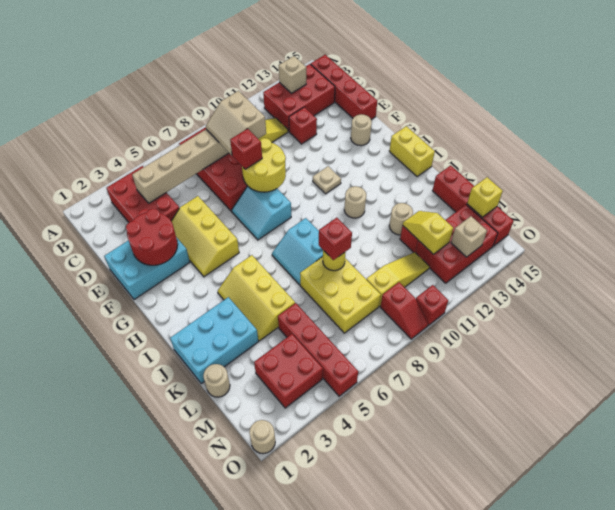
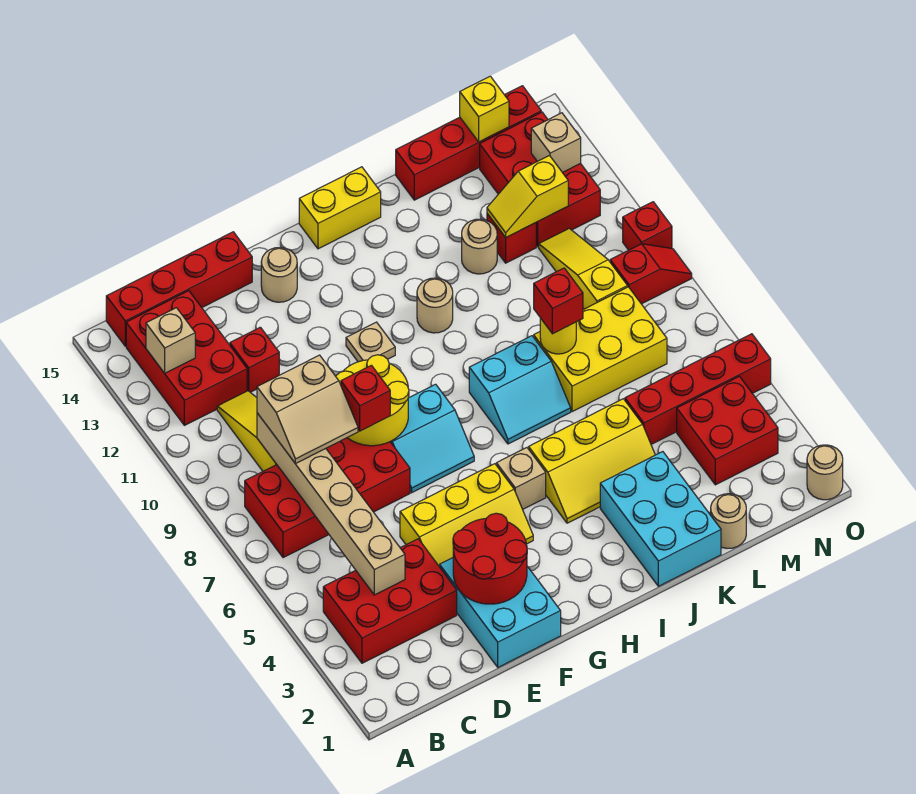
none -> tan 1x1 brick [496,448,546,509]

